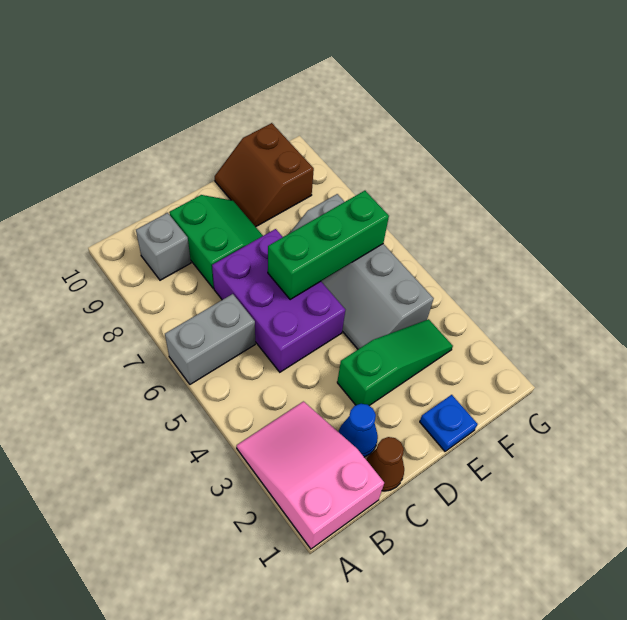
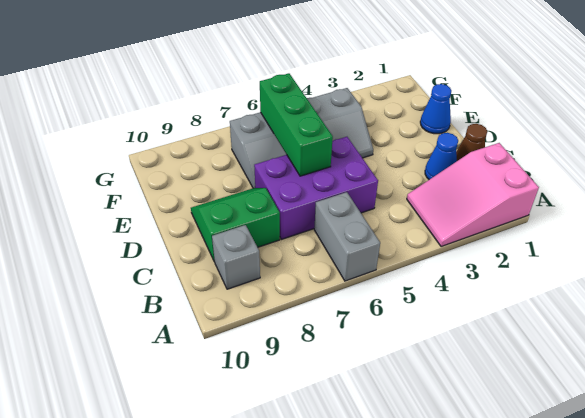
green 1x3 slope [337,319,453,406] -> none
blue 1x1 plate [420,395,477,451] -> blue 1x1 cone [420,84,451,134]
brown 2x2 slope [215,123,314,227] -> none

